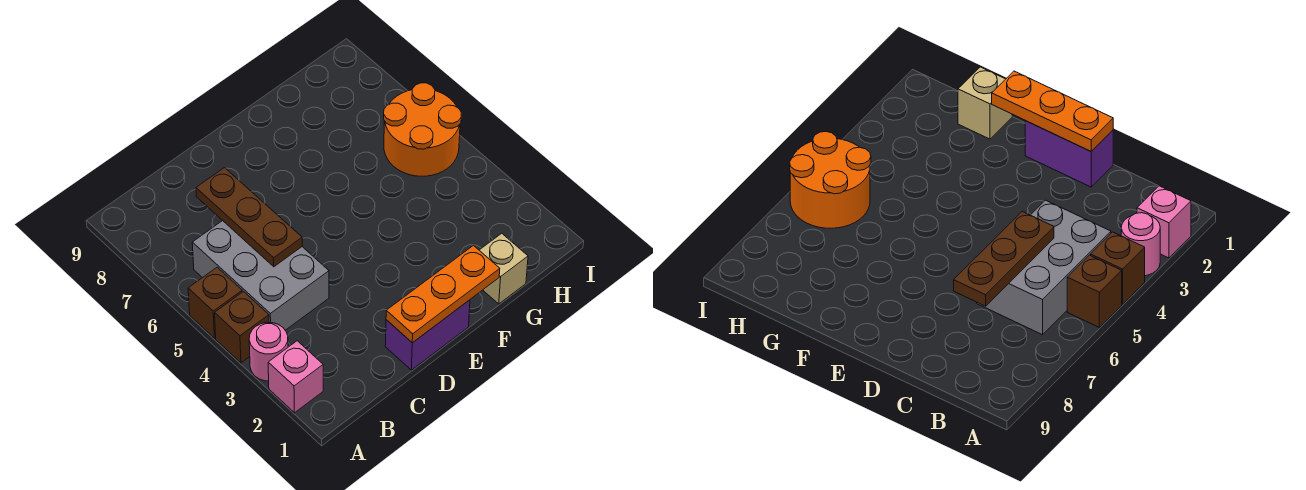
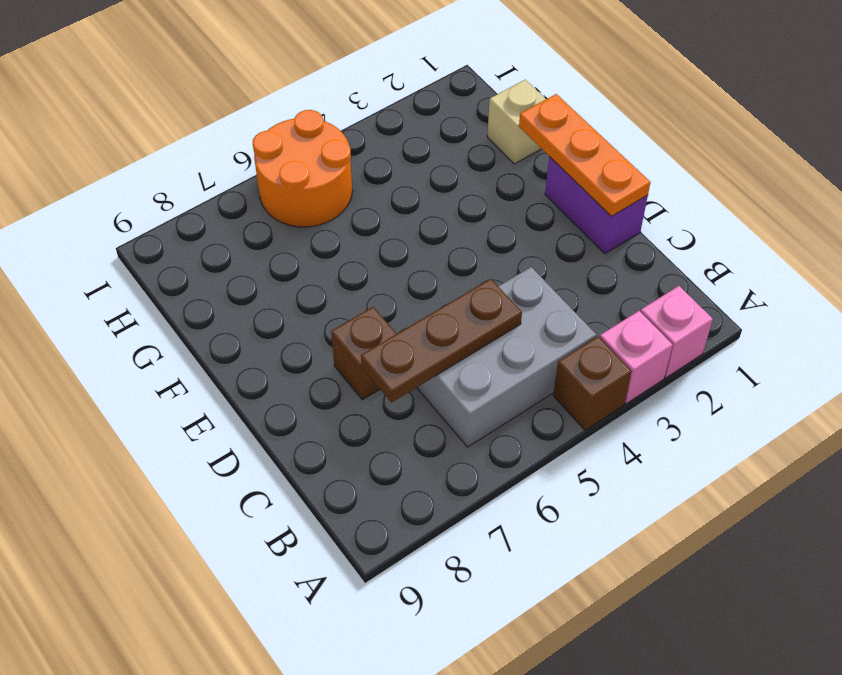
pink 1x1 round brick [249,322,288,381] -> pink 1x1 brick [600,311,673,404]
brown 1x1 brick [188,267,242,338] -> brown 1x1 brick moved to [331,307,397,400]

